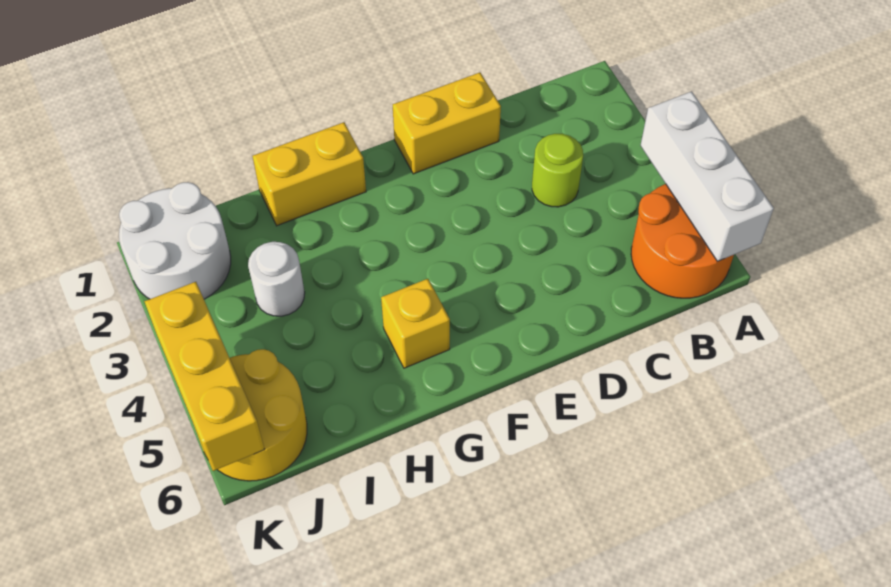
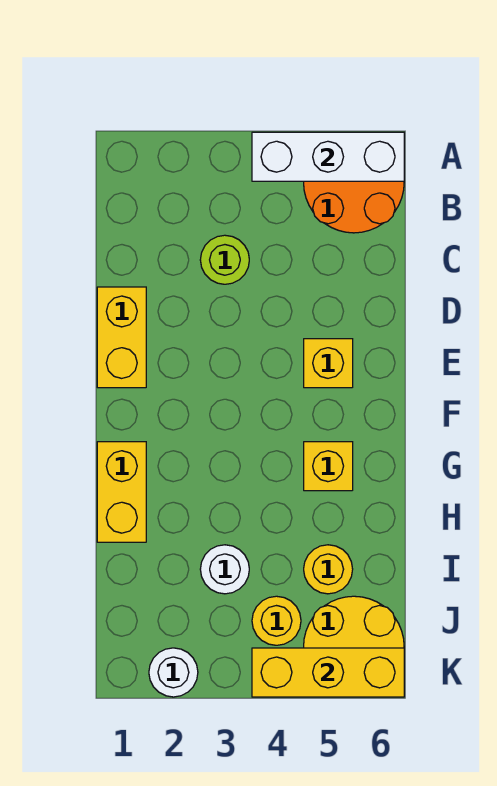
none -> yellow 1x1 brick [304,339,353,388]
none -> yellow 1x1 round brick [304,545,353,594]
white 2x2 round brick [119,182,231,299] -> white 1x1 round brick [149,648,198,697]
none -> yellow 1x1 round brick [252,596,301,645]

